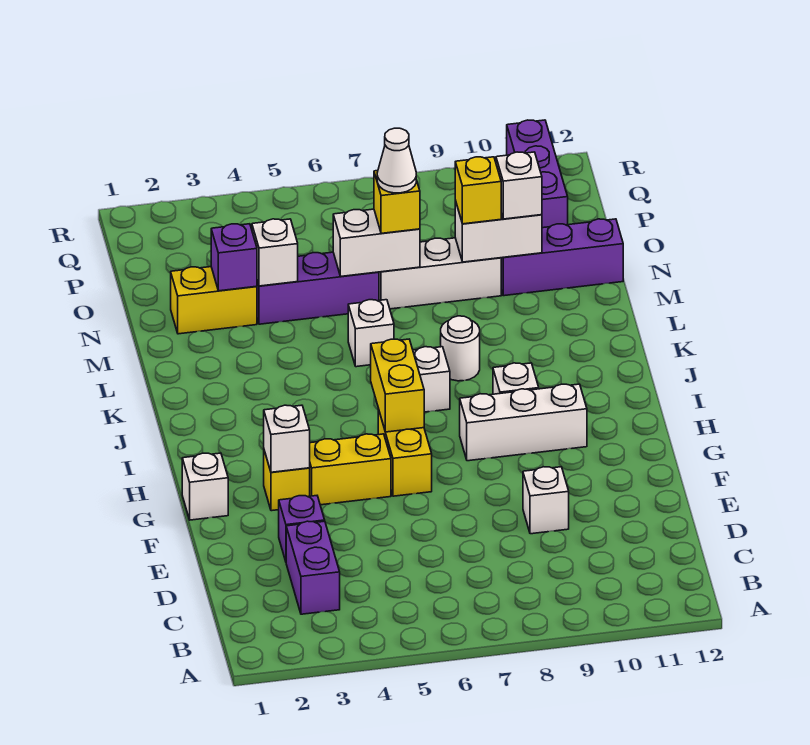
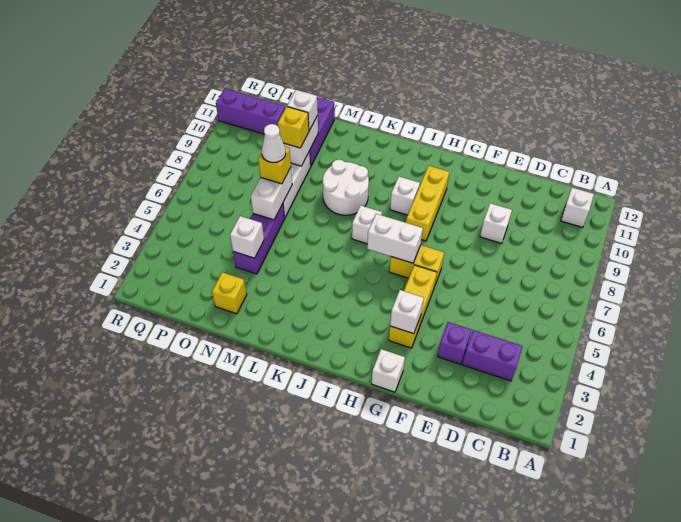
yellow 1x2 brick [371,339,424,432] -> white 1x2 brick [367,214,423,263]
white 1x3 brick [460,384,587,461] -> yellow 1x3 brick [406,166,449,241]
white 1x1 round brick [440,316,480,381] -> white 2x2 round brick [323,160,369,215]
white 1x1 brick [348,300,394,367] -> white 1x1 brick moved to [561,188,594,227]
yellow 1x2 brick [171,267,257,334] -> yellow 1x1 brick [212,272,247,314]
purple 1x1 brick [211,224,257,291] -> none

